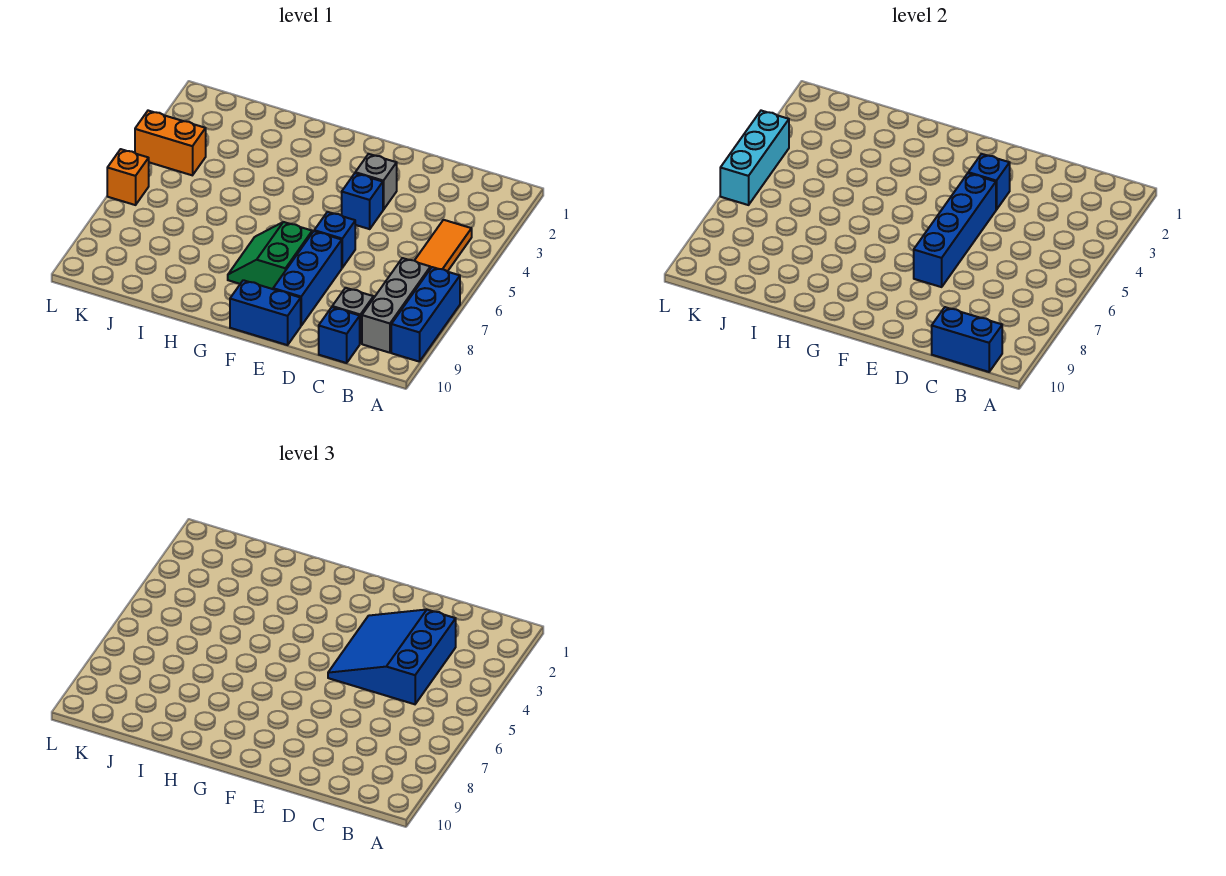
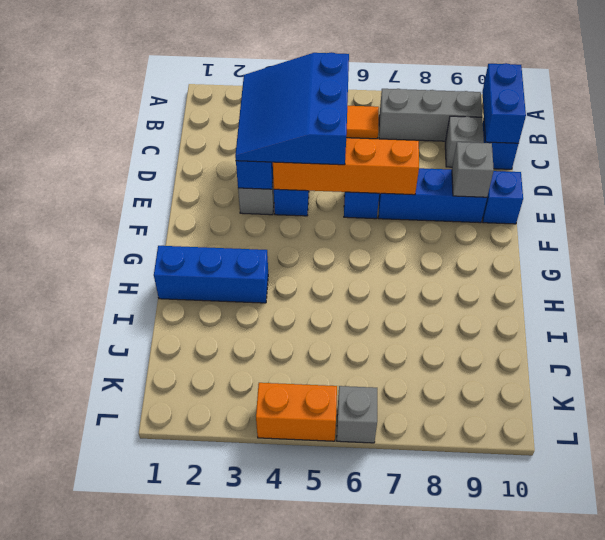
blue 1x3 brick [391,267,460,362] -> blue 1x3 brick moved to [154,246,268,303]
blue 3x3 slope [328,609,456,704] -> blue 3x3 slope turned to [235,52,349,165]
blue 1x4 brick [914,173,996,287] -> orange 1x4 brick [273,138,419,195]
none -> grey 1x1 brick [452,142,494,197]
blue 1x2 brick [230,280,301,345] -> blue 1x1 brick [483,171,523,224]
green 2x2 slope [228,222,312,289] -> none
orange 1x2 brick [135,111,206,175] -> orange 1x2 brick turned to [256,383,337,441]
cyan 1x3 brick [720,111,789,205] -> none
orange 1x1 brick [107,149,149,205] -> grey 1x1 brick [337,386,377,443]

